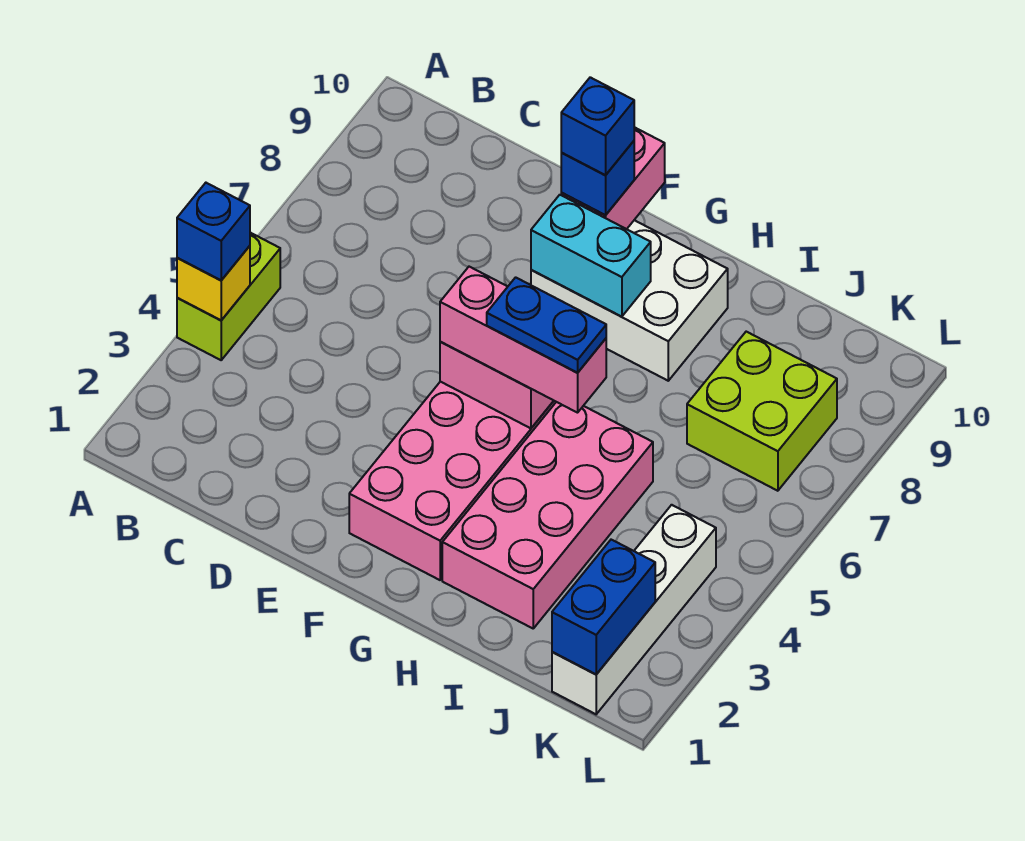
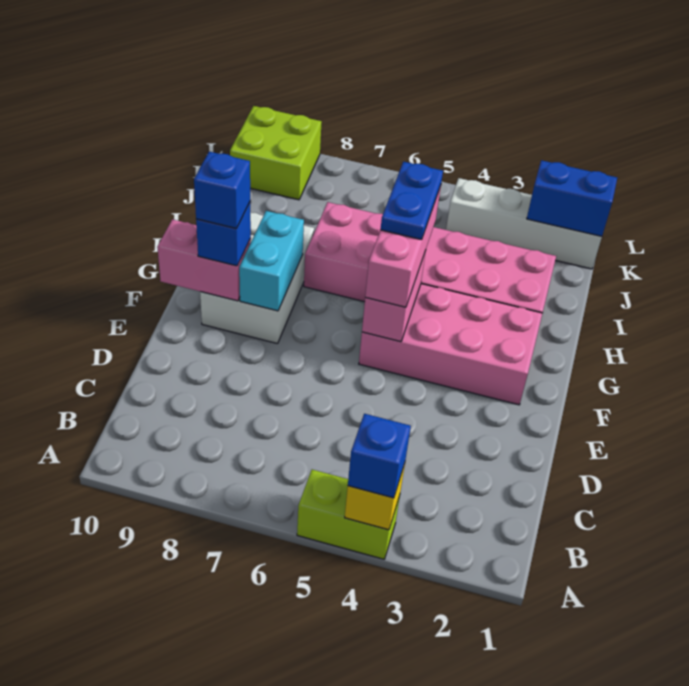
pink 2x4 brick [442,402,653,628] -> pink 2x6 brick [304,202,556,313]
lime 2x2 brick [687,332,837,491] -> lime 2x2 brick moved to [230,106,322,200]

